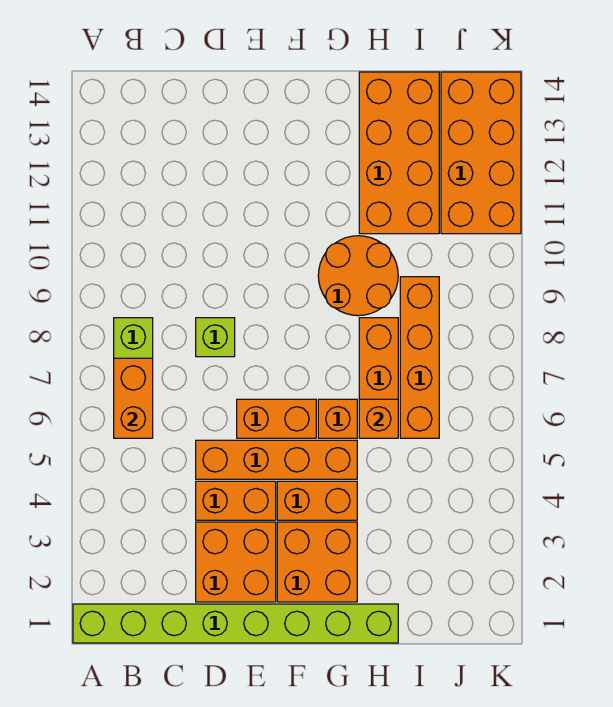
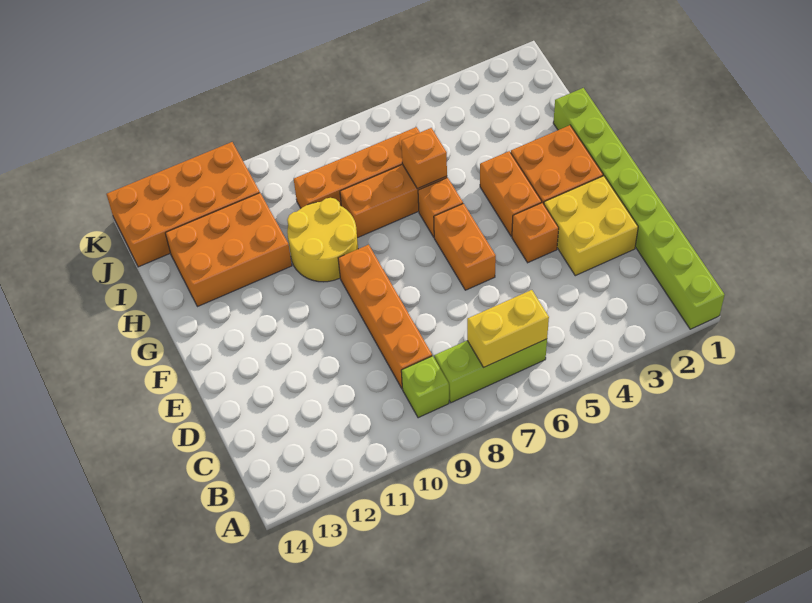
orange 1x2 brick [114,358,153,438] -> yellow 1x2 brick [467,290,549,367]
orange 2x2 brick [196,522,276,602] -> yellow 2x2 brick [544,176,638,276]
orange 1x2 brick [196,481,276,520] -> orange 1x1 brick [512,203,559,263]
orange 1x4 brick [196,440,357,479] -> orange 1x4 brick moved to [338,245,432,388]
lime 1x1 brick [196,318,235,357] -> lime 1x1 brick moved to [401,356,449,418]
orange 2x2 round brick [318,236,398,316] -> yellow 2x2 round brick [287,198,358,282]
orange 2x4 brick [359,72,439,234] -> orange 2x3 brick [165,193,292,307]

